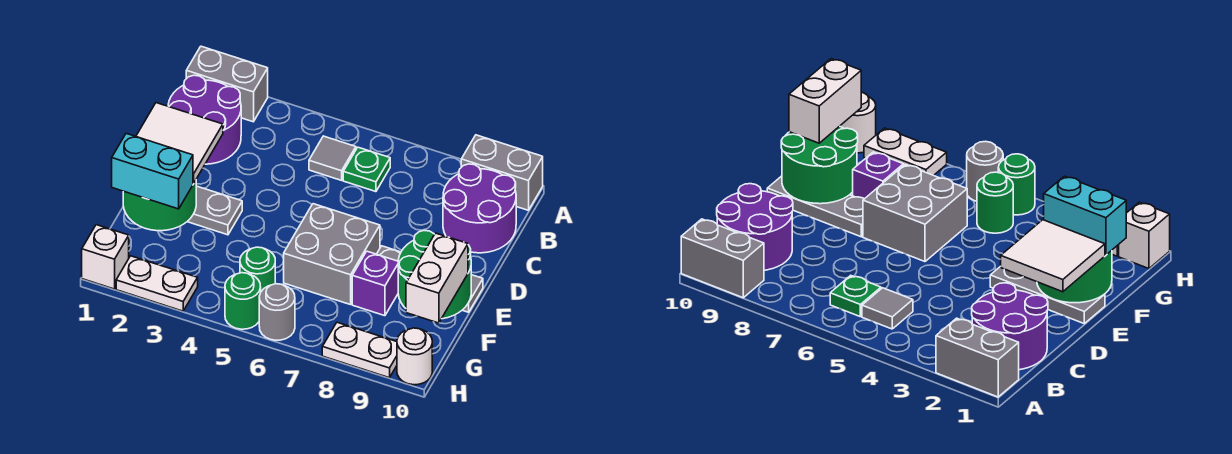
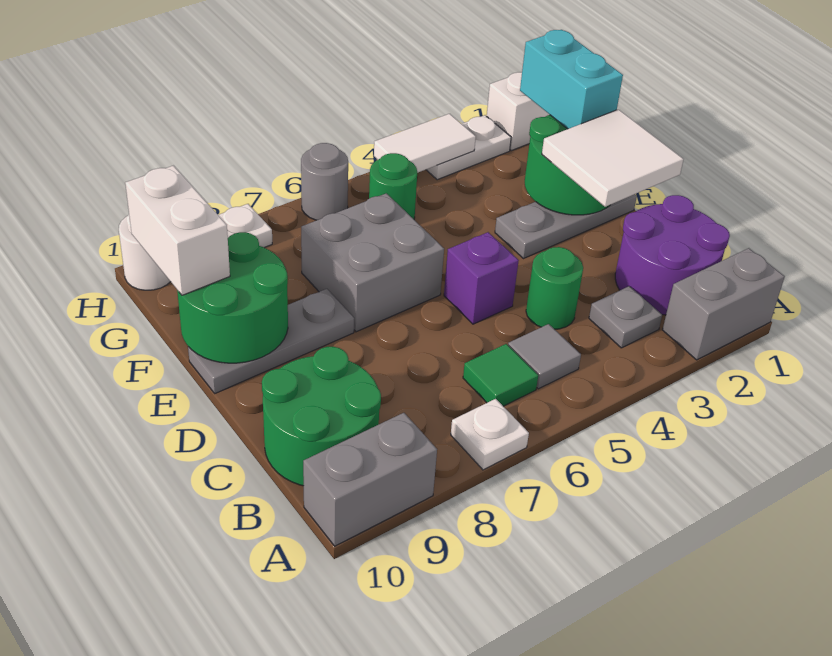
none -> white 1x1 plate [451,399,529,470]
none -> grey 1x1 plate [589,286,662,348]
green 1x1 plate [343,147,390,192] -> green 1x1 tile [463,344,538,406]
purple 2x2 round brick [443,164,516,253] -> green 2x2 round brick [262,347,381,486]
cyan 1x2 brick [112,134,193,209] -> cyan 1x2 brick turned to [520,30,623,129]
purple 1x1 brick [352,251,398,316] -> purple 1x1 brick moved to [444,232,519,324]
none -> white 1x2 tile [374,114,476,173]
green 1x1 round brick [225,273,261,329] -> green 1x1 round brick moved to [526,247,583,329]

